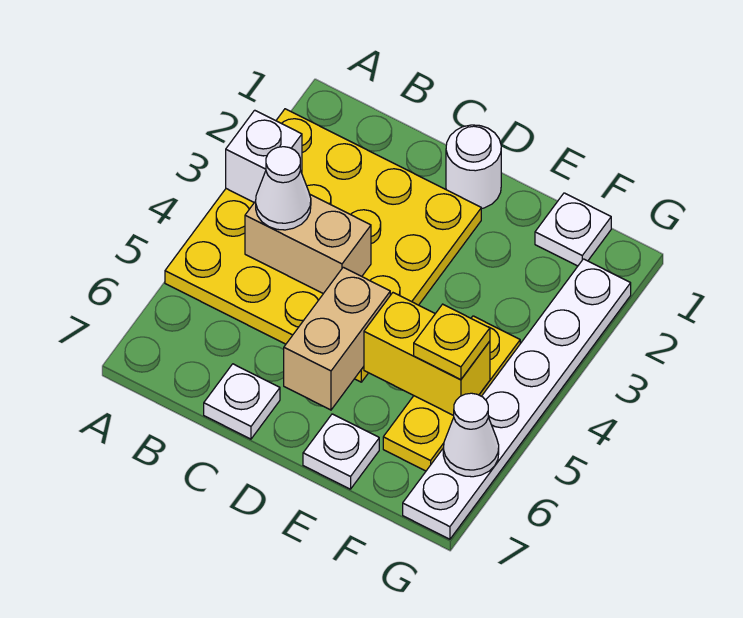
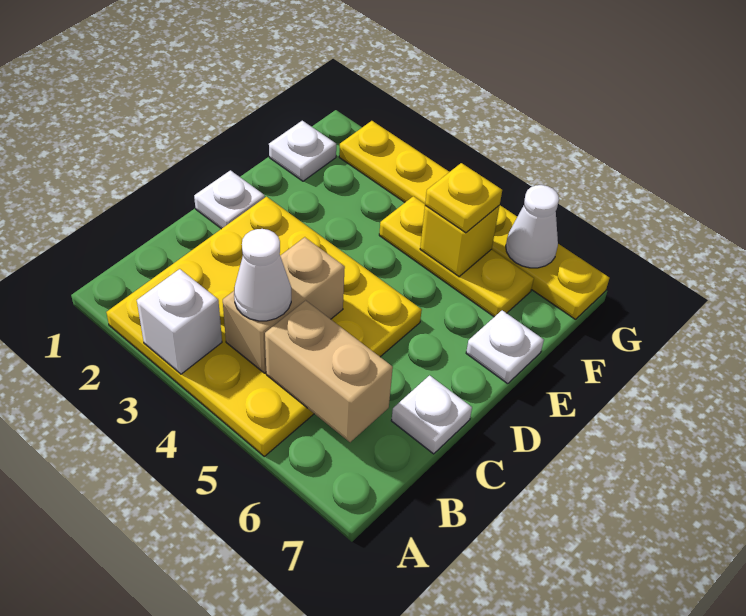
white 1x1 round brick [446,125,501,209] -> white 1x1 plate [194,170,265,229]
tan 1x2 brick [284,267,390,410] -> tan 1x2 brick moved to [265,300,393,442]
yellow 1x2 brick [364,293,490,416] -> yellow 1x1 brick [420,205,500,277]
white 1x6 plate [403,259,631,539] -> yellow 1x6 plate [339,121,609,319]

